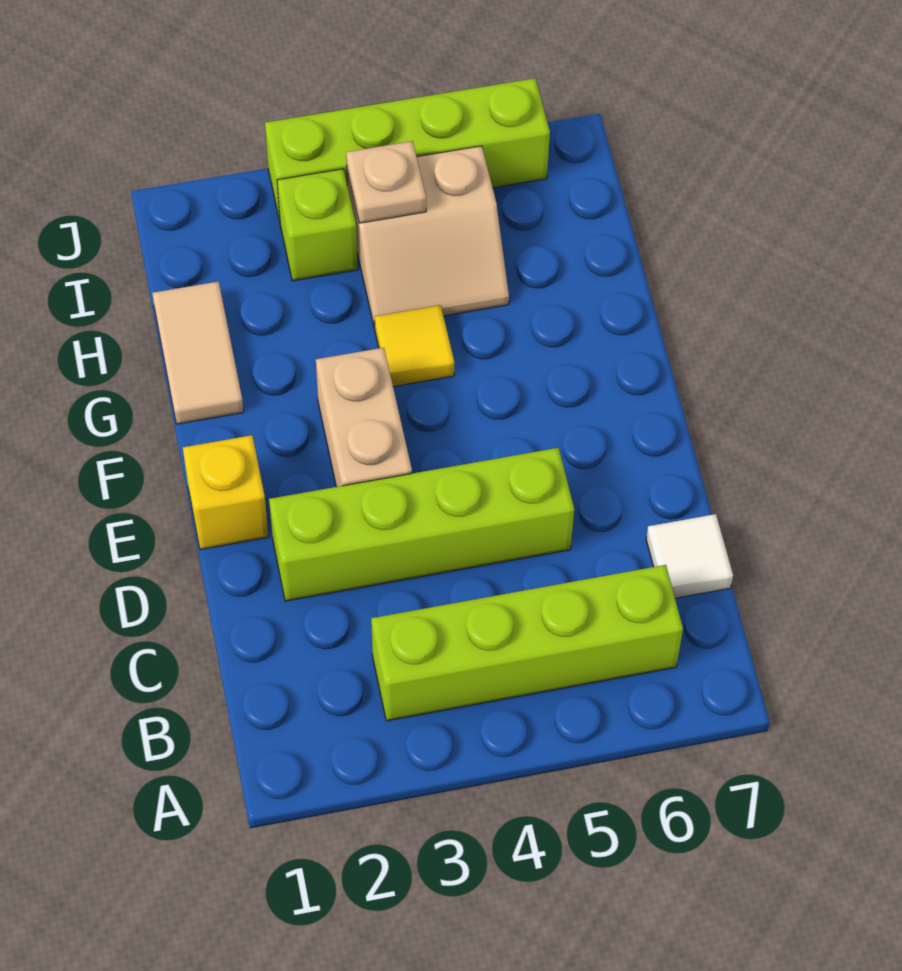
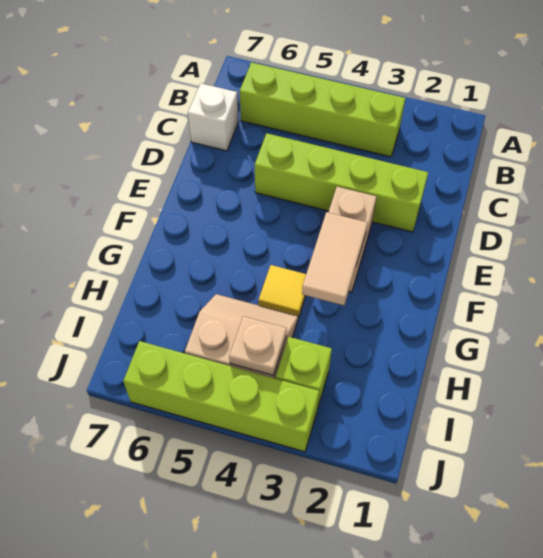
white 1x1 tile [646,514,733,598] -> white 1x1 brick [188,83,239,151]
yellow 1x1 brick [183,435,269,549] -> none
tan 1x2 tile [152,281,244,424] -> tan 1x2 tile moved to [302,212,368,305]

